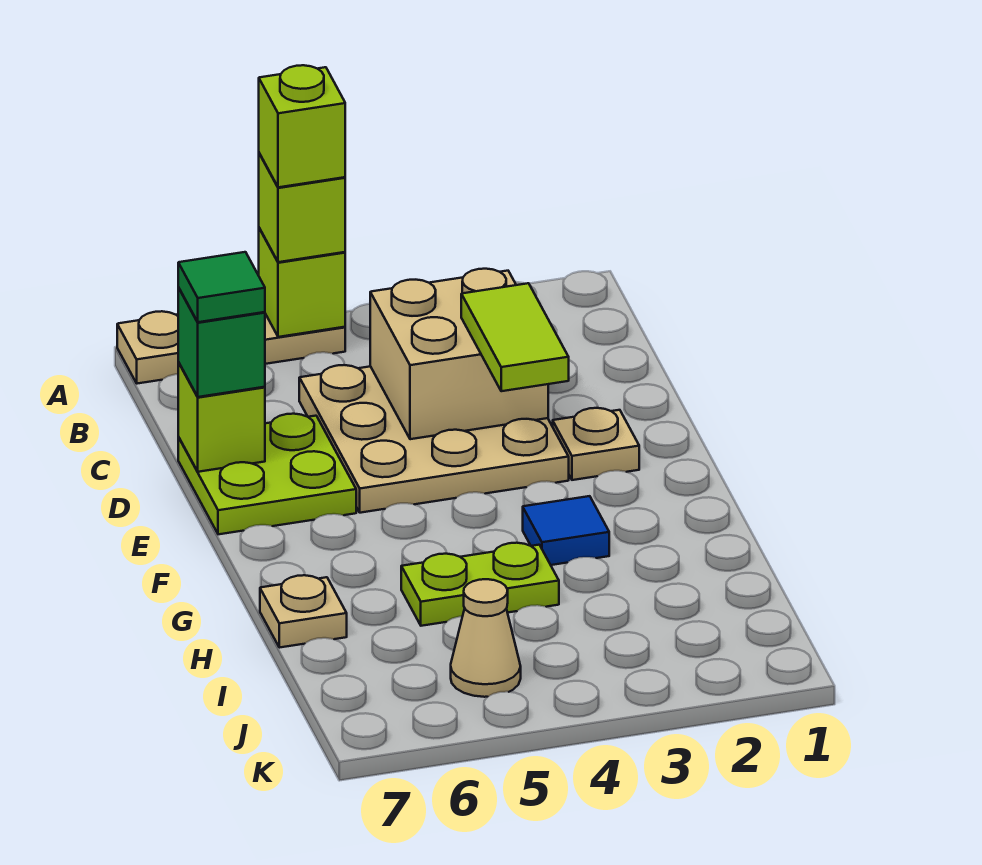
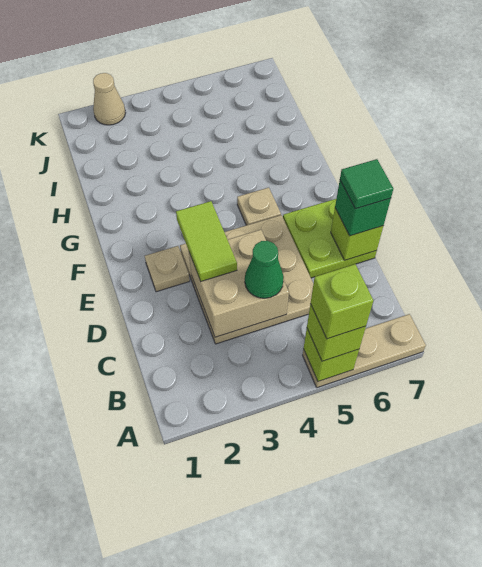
none -> green 1x1 cone [245,241,284,298]
blue 1x1 tile [523,496,609,565] -> none
lime 1x2 plate [401,543,559,626] -> none
tan 1x1 plate [260,575,347,648] -> tan 1x1 plate moved to [237,188,281,225]
tan 1x1 cone [451,579,521,697] -> tan 1x1 cone moved to [93,73,125,125]

